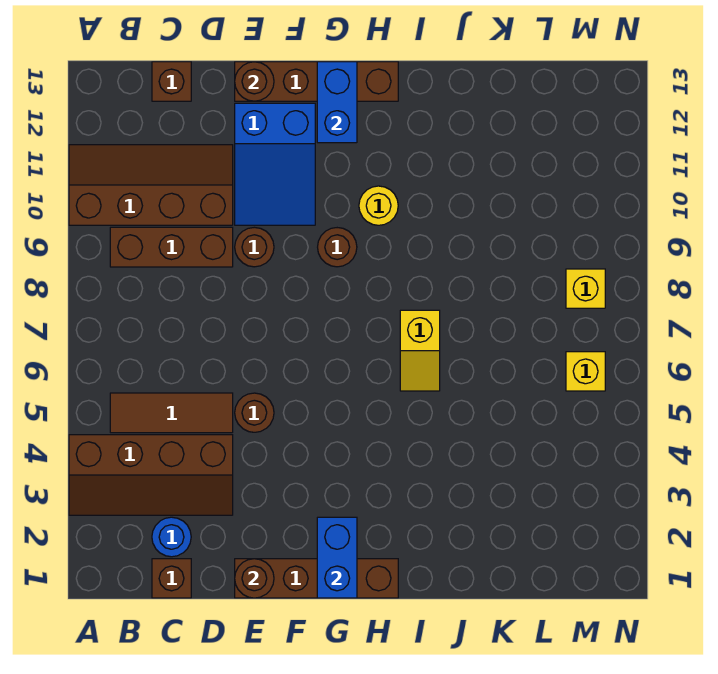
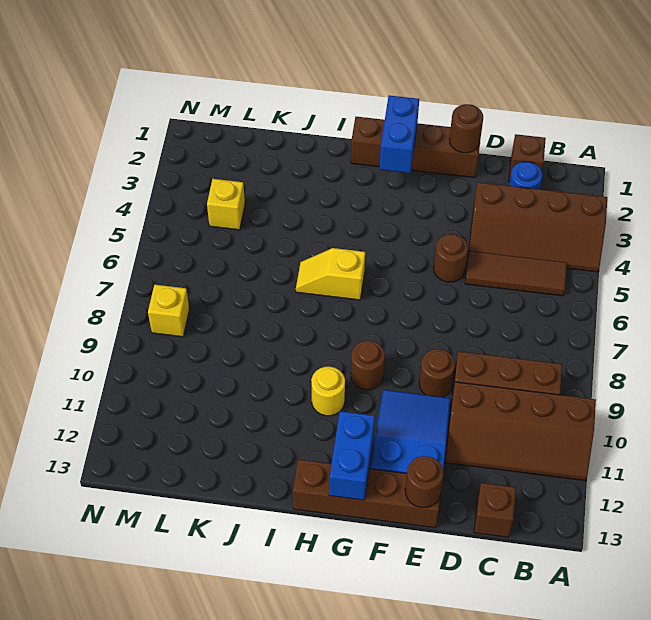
brown 2x4 slope [69,435,233,515] -> brown 2x4 slope turned to [469,182,607,272]
yellow 1x2 slope [400,310,440,391] -> yellow 1x2 slope turned to [296,248,365,300]
yellow 1x1 brick [566,352,605,391] -> yellow 1x1 brick moved to [207,179,245,230]

